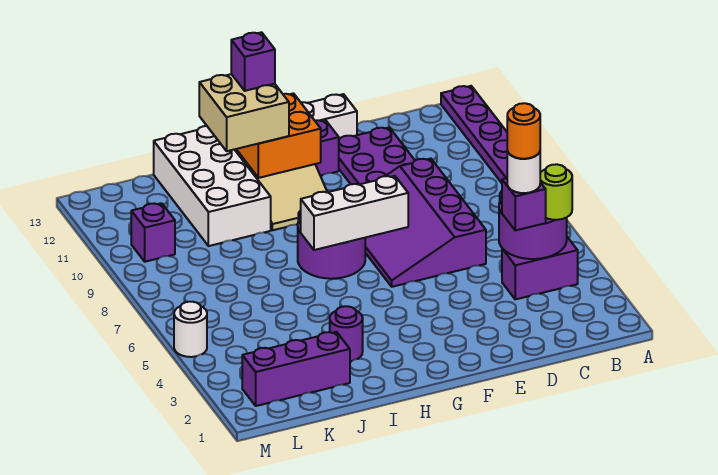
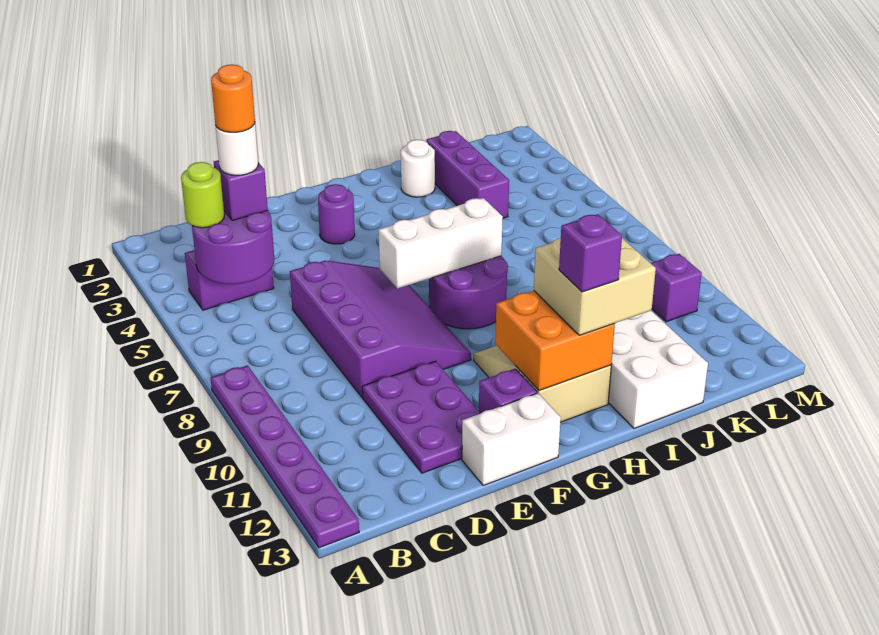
purple 1x1 round brick [330,306,363,361] -> purple 1x1 round brick moved to [318,184,355,244]
purple 1x3 brick [242,332,350,406] -> purple 1x3 brick turned to [426,131,509,218]
white 1x1 round brick [174,302,207,357] -> white 1x1 round brick moved to [401,140,435,197]

